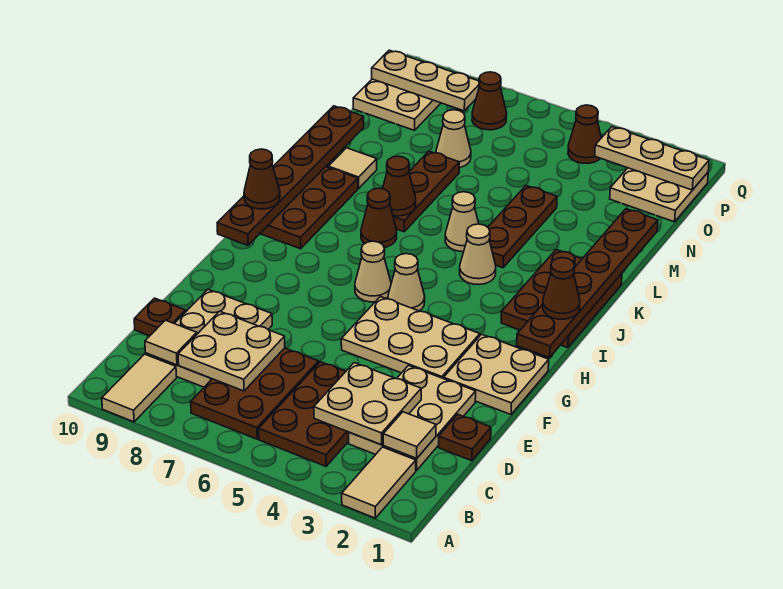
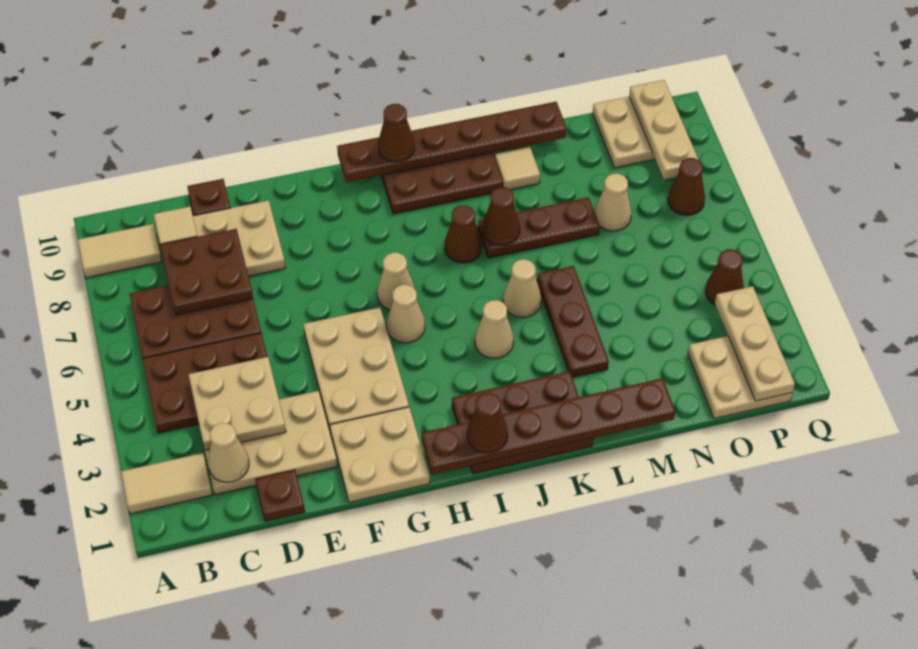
tan 1x1 tile [383,412,436,458] -> tan 1x1 cone [208,423,249,482]
tan 2x2 plate [178,311,285,391] -> brown 2x2 plate [160,229,253,315]
brown 1x3 plate [488,186,557,268] -> brown 1x3 plate turned to [537,266,609,377]

